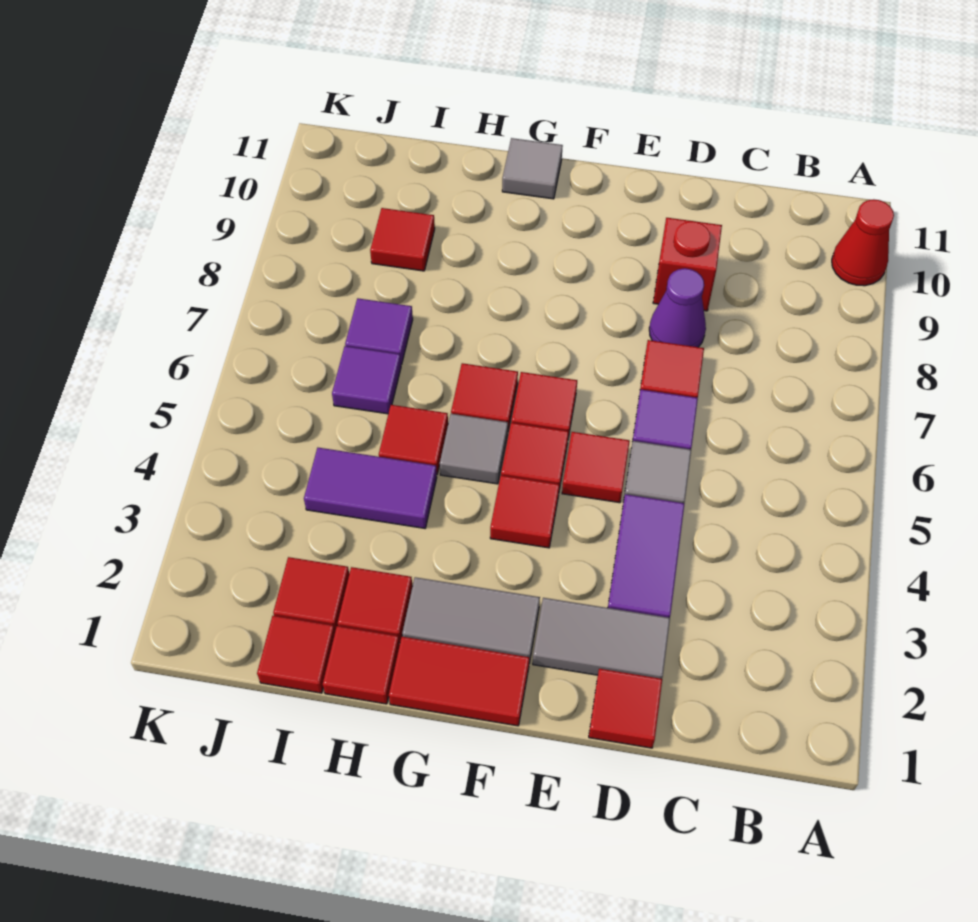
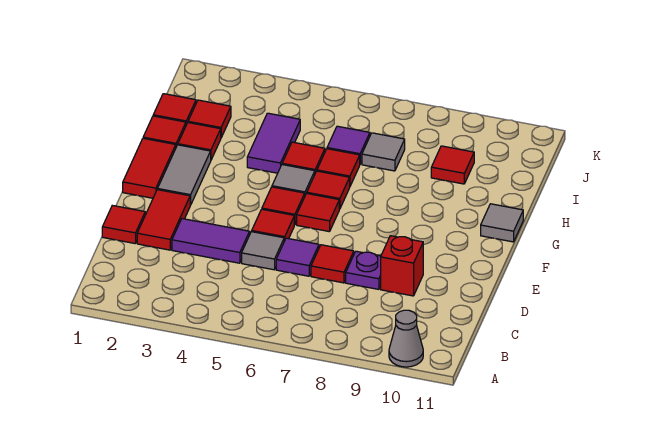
red 1x1 cone [832,199,894,286] -> grey 1x1 cone [389,310,423,367]
grey 1x2 tile [533,598,670,679] -> red 1x2 tile [137,190,190,250]
purple 1x1 cone [649,268,706,347] -> purple 1x1 plate [346,251,381,289]
red 1x1 tile [490,475,559,548] -> red 1x1 tile moved to [317,149,360,186]
purple 1x1 tile [345,298,413,365] -> grey 1x1 tile [362,133,405,171]

